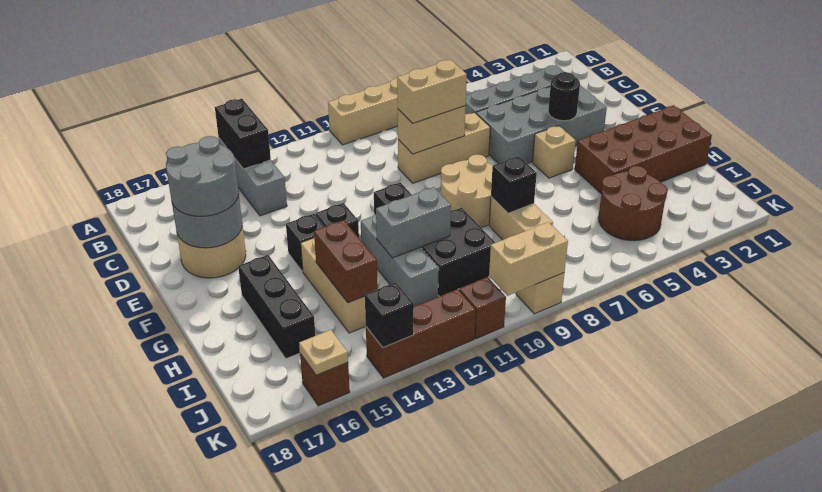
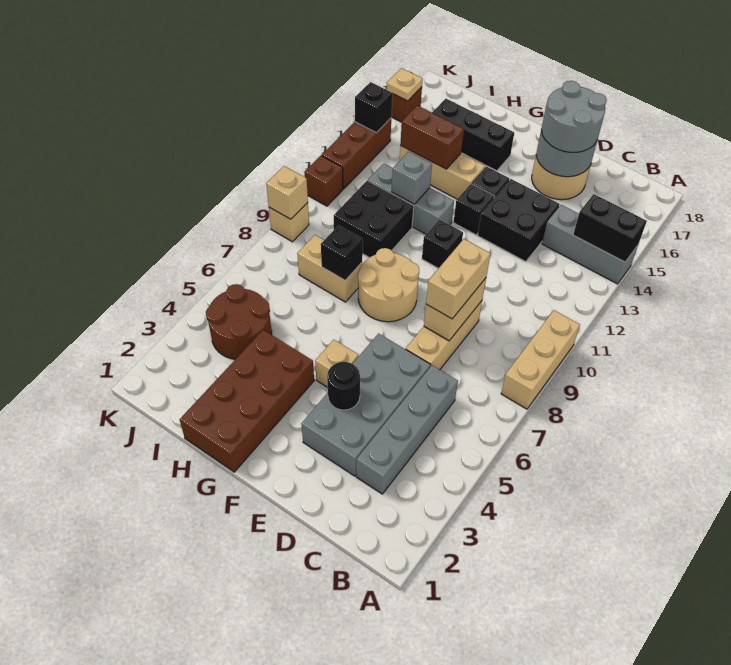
none -> black 2x2 brick [478,179,560,262]
grey 1x2 brick [376,187,451,258] -> grey 1x1 brick [392,152,432,204]
tan 1x2 brick [489,222,568,296] -> tan 1x1 brick [266,166,308,219]

